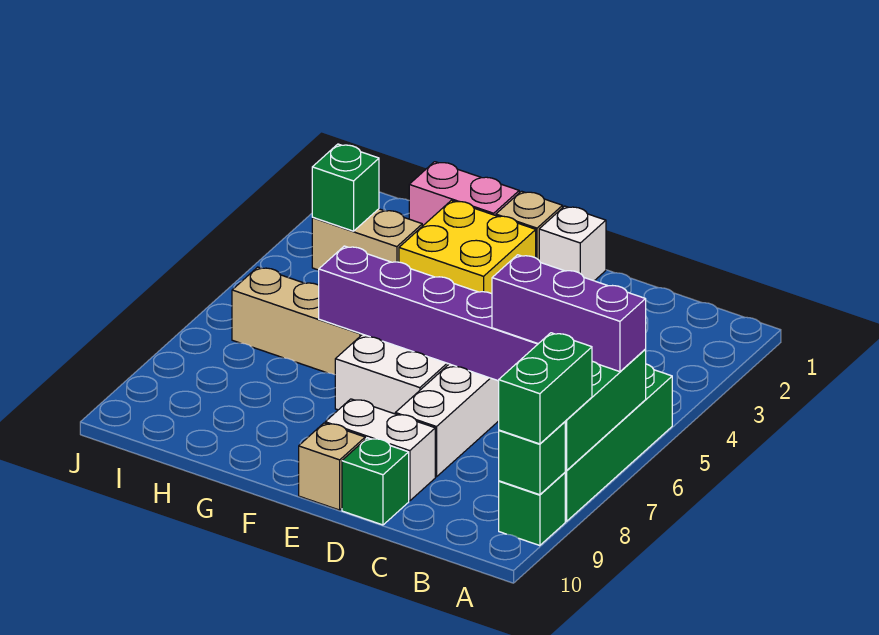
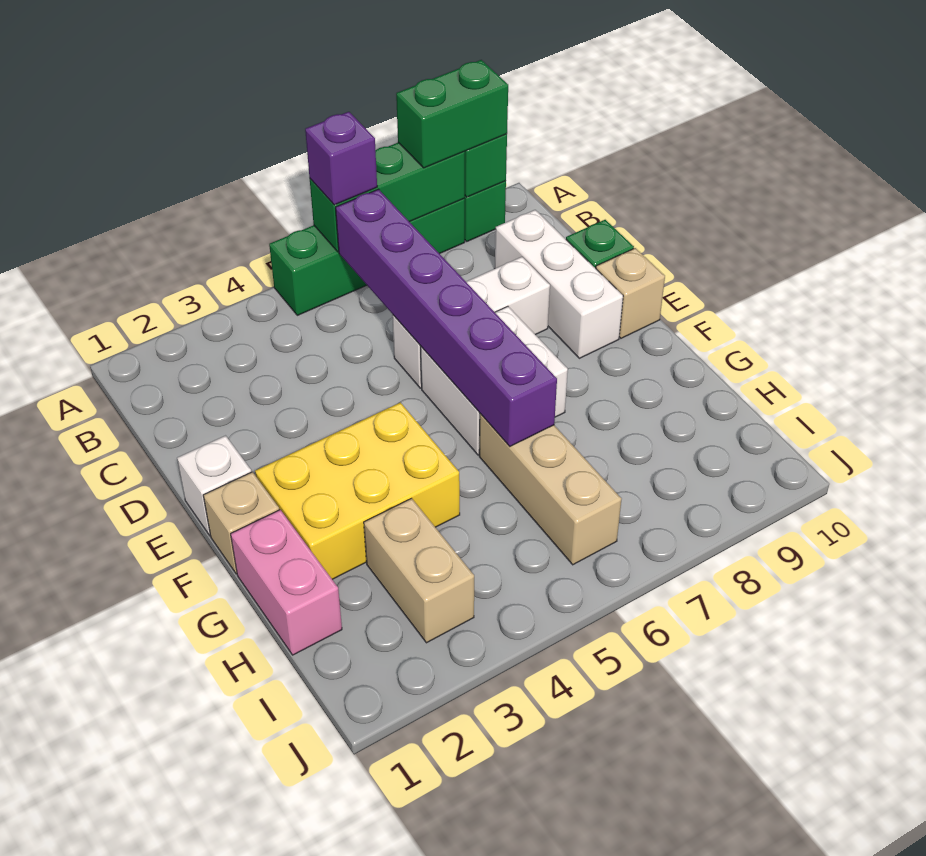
purple 1x3 brick [492,255,646,372] -> purple 1x1 brick [305,112,377,205]
white 1x2 brick [325,399,435,501] -> white 1x3 brick [495,210,623,358]
yellow 2x2 brick [399,200,536,294] -> yellow 2x3 brick [255,402,460,579]
green 1x1 brick [312,144,379,231] -> none

